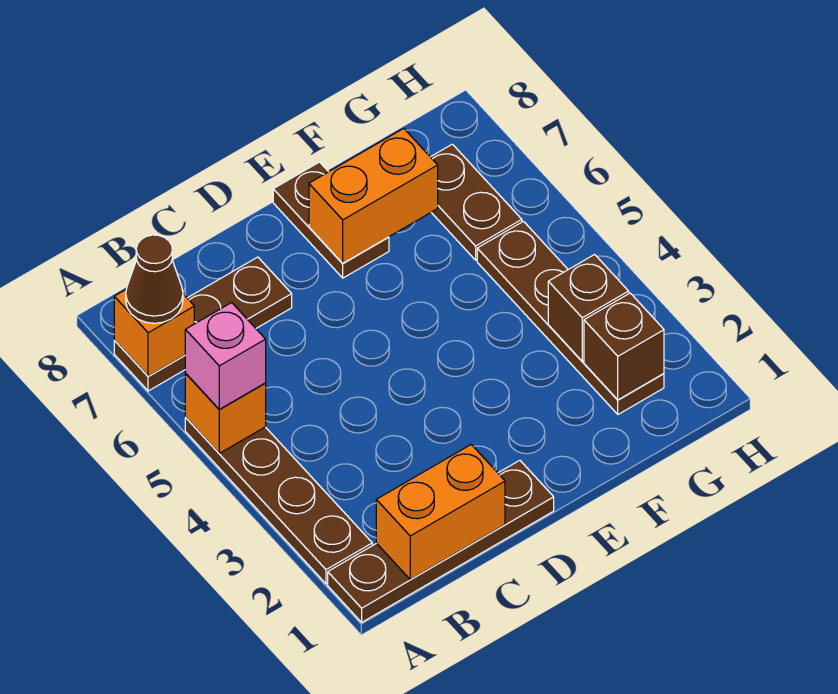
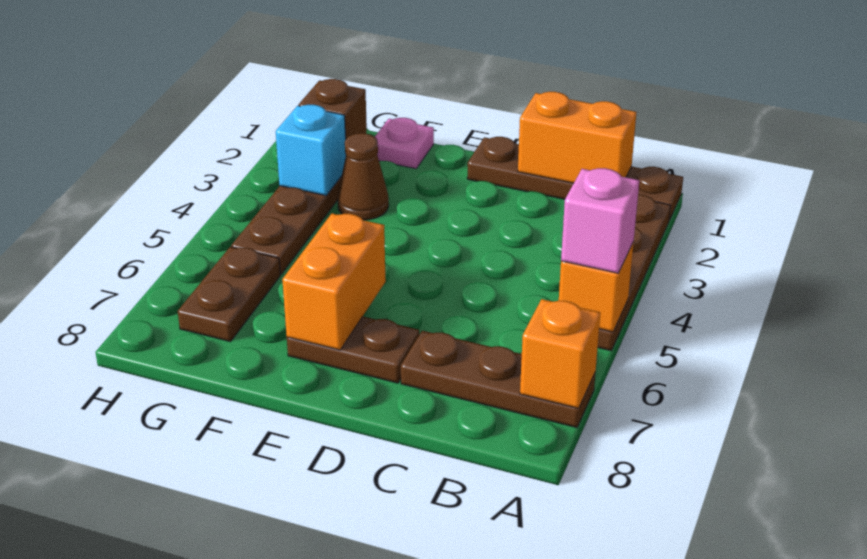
brown 1x1 cone [126,235,183,323] -> brown 1x1 cone moved to [338,133,389,220]
brown 1x2 plate [273,162,389,278] -> brown 1x2 plate turned to [287,317,419,383]
orange 1x2 brick [309,128,438,263] -> orange 1x2 brick turned to [282,214,386,350]
none -> pink 1x1 plate [375,118,434,169]
brown 1x1 brick [548,254,629,361] -> cyan 1x1 brick [276,105,346,196]

